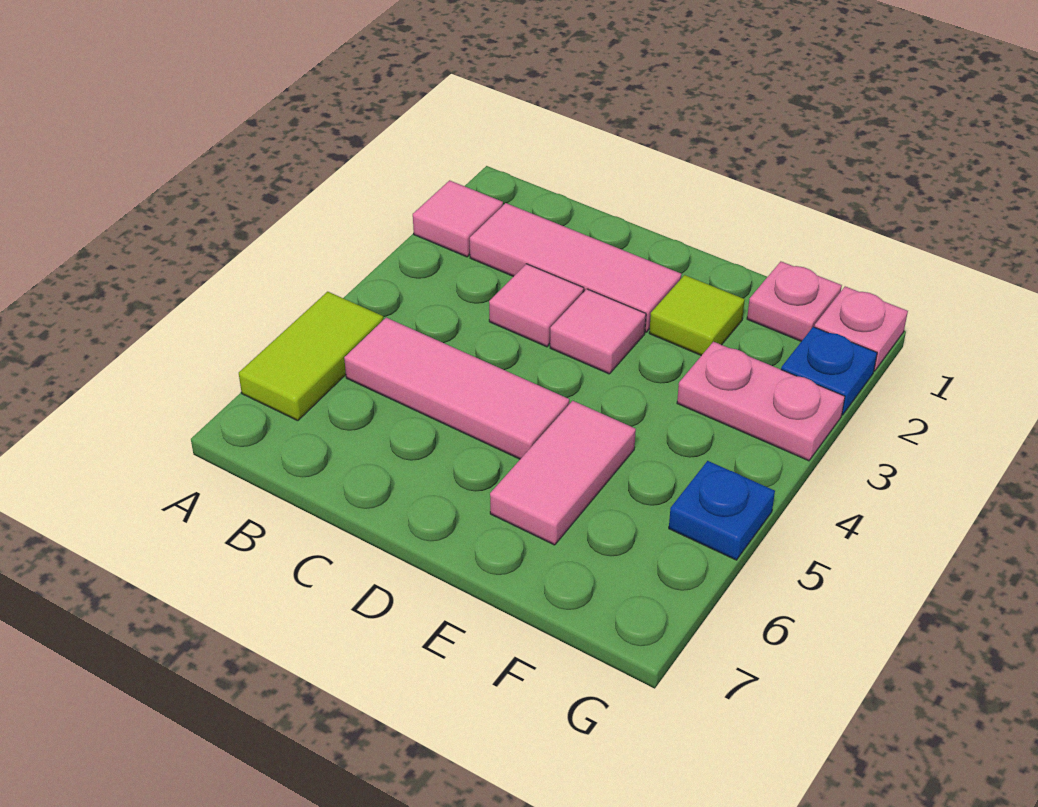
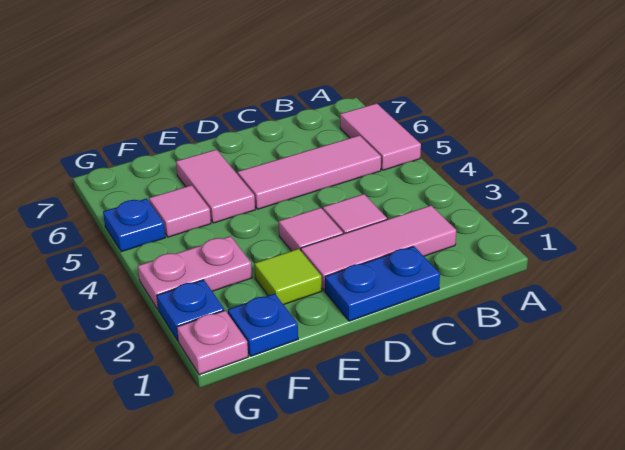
pink 1x1 tile [413,180,503,257] -> pink 1x1 tile moved to [149,185,211,237]
lime 1x2 tile [239,292,383,421] -> pink 1x2 tile [340,103,421,170]
none -> blue 1x2 plate [325,246,440,321]
pink 1x1 plate [747,262,842,341] -> blue 1x1 plate [228,294,298,356]

